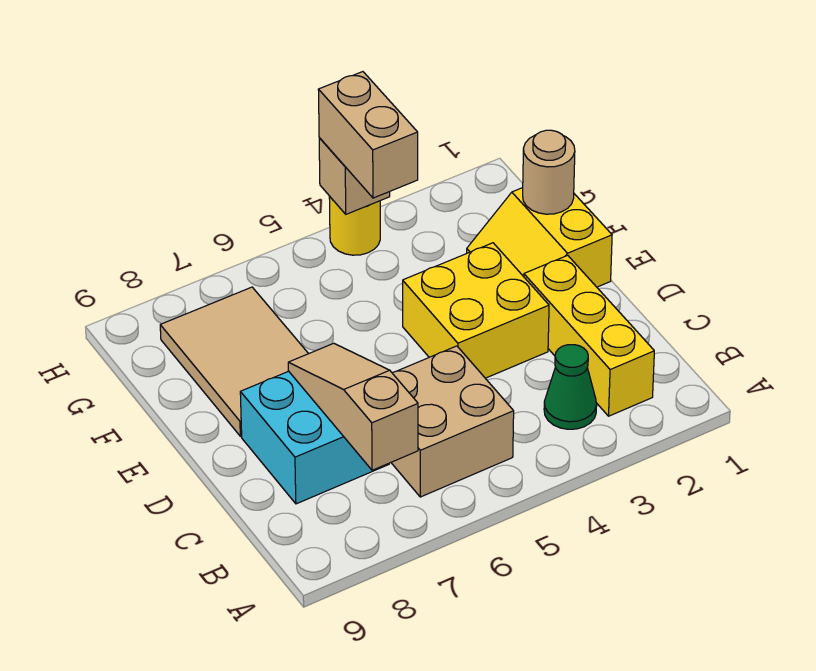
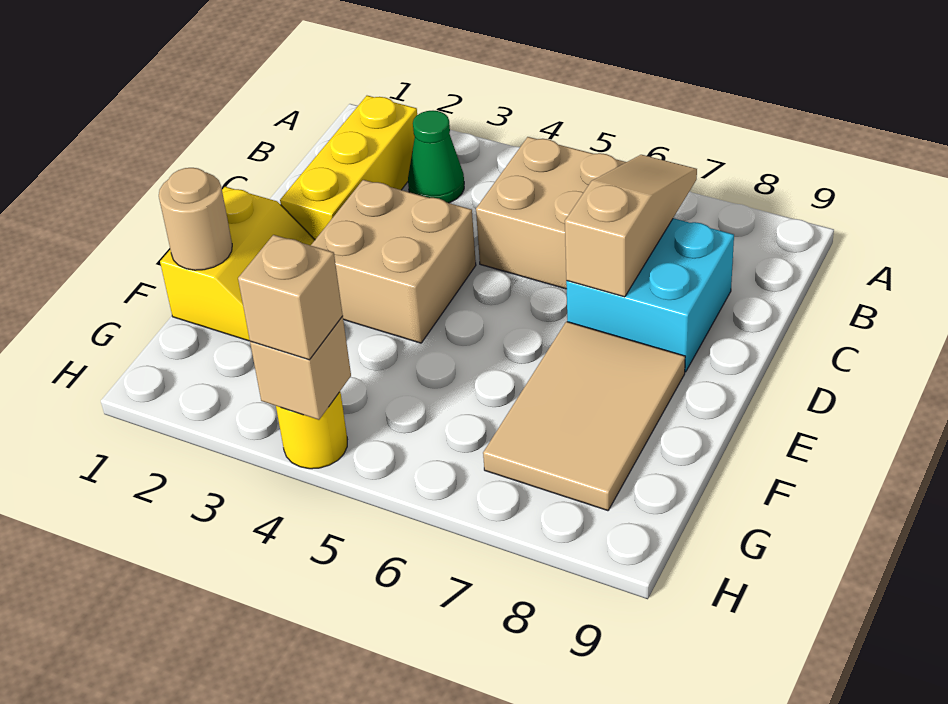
tan 1x3 slope [288,343,418,470] -> tan 1x3 slope turned to [565,155,697,297]
yellow 2x2 brick [403,243,549,378] -> tan 2x2 brick [311,180,476,343]
tan 1x2 brick [318,72,418,198] -> tan 1x1 brick [238,235,343,360]

